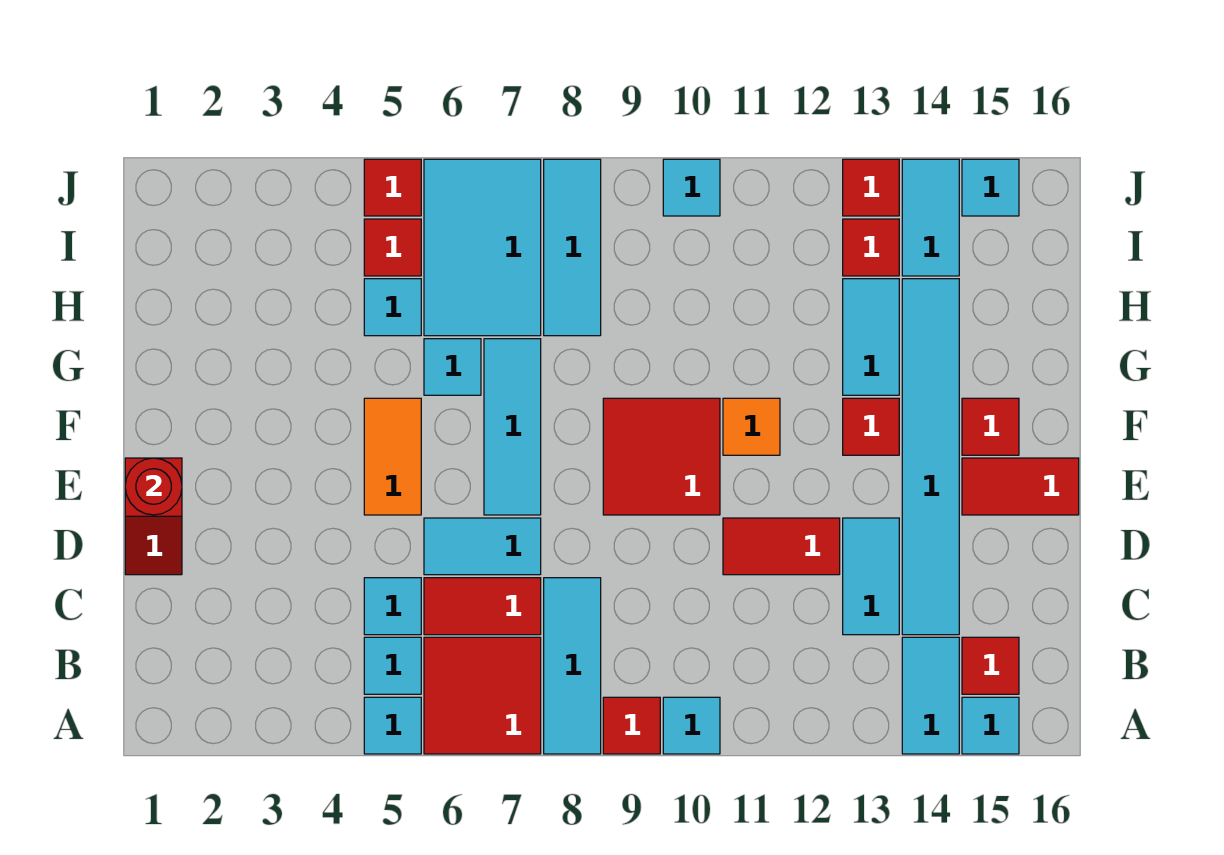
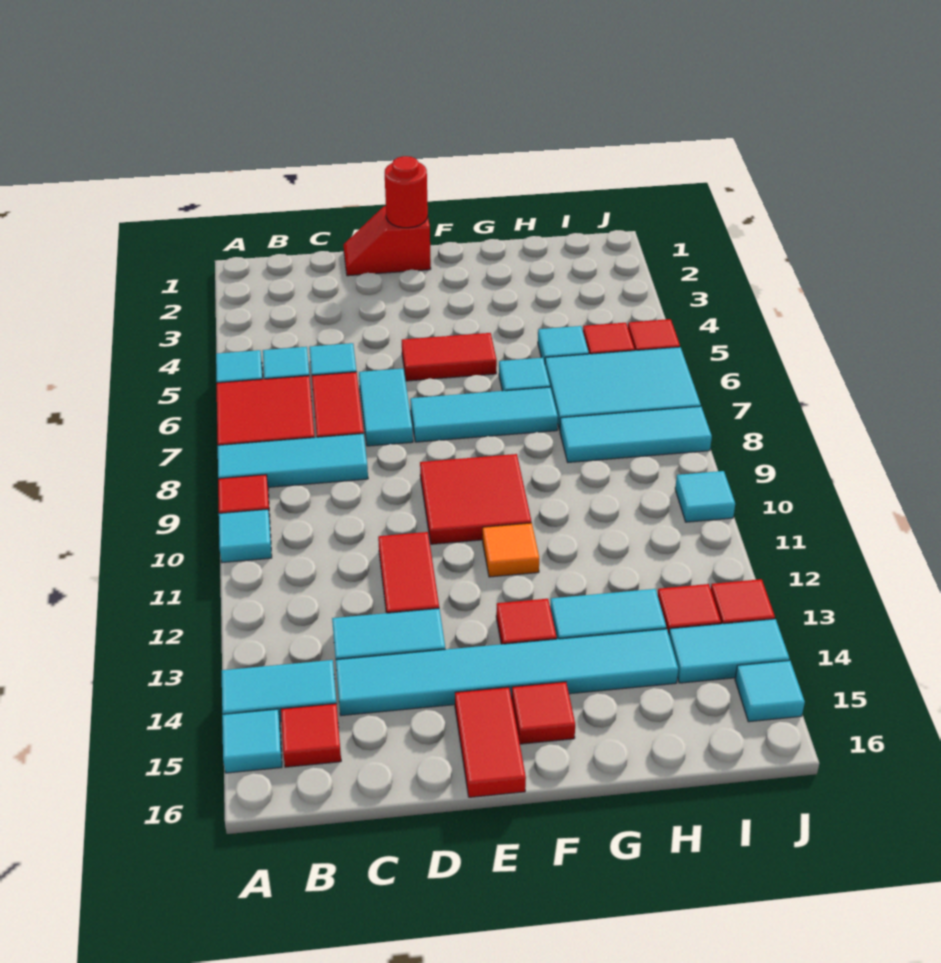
orange 1x2 tile [364,398,421,515] -> red 1x2 tile [402,333,497,381]

